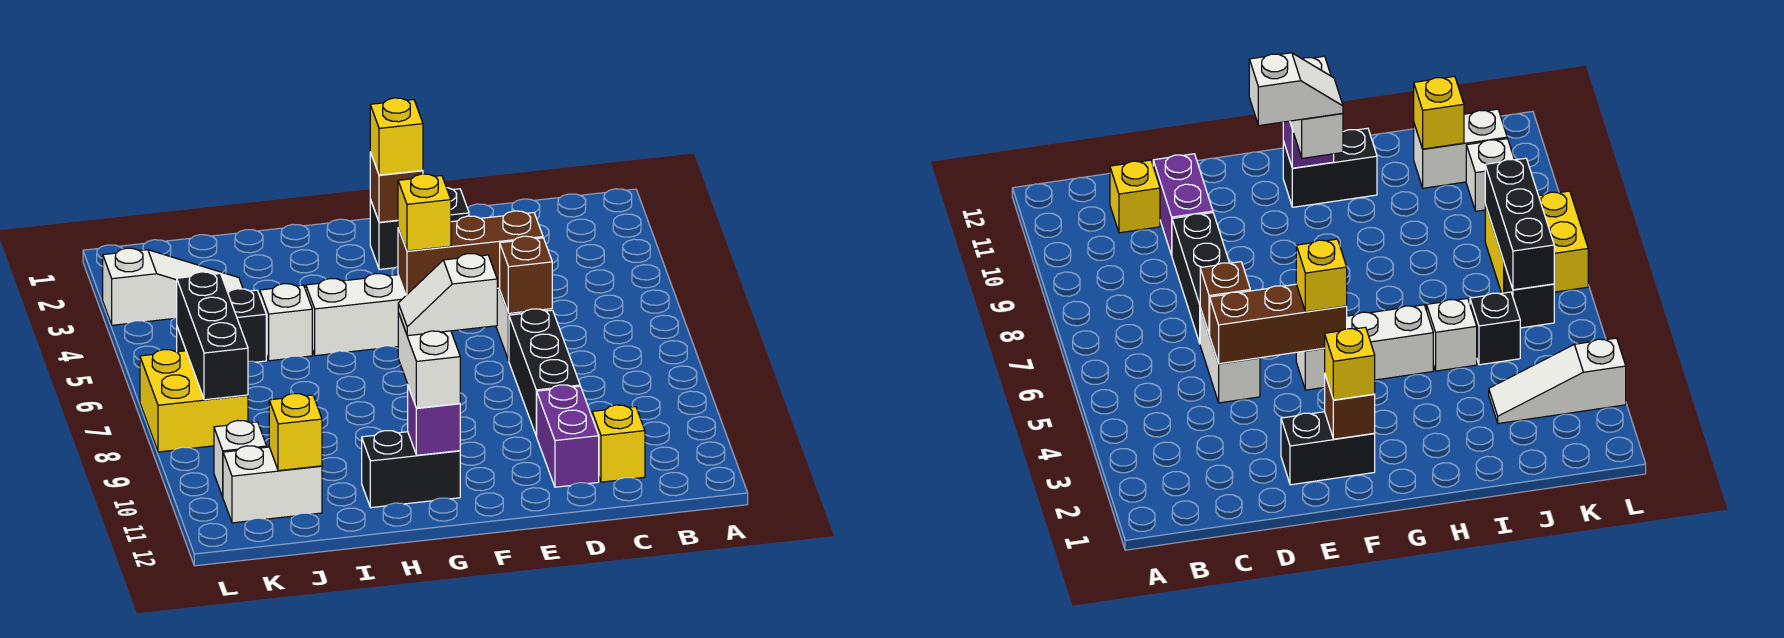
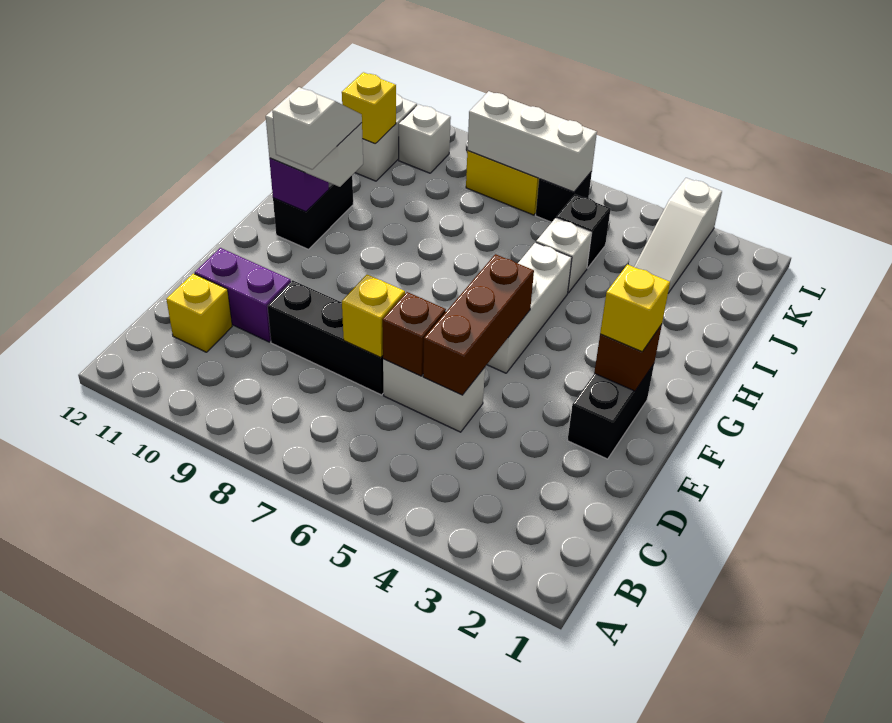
yellow 1x1 brick [398,174,451,251] -> yellow 1x1 brick moved to [342,275,405,357]
black 1x3 brick [177,272,248,400] -> white 1x3 brick [468,91,597,192]

